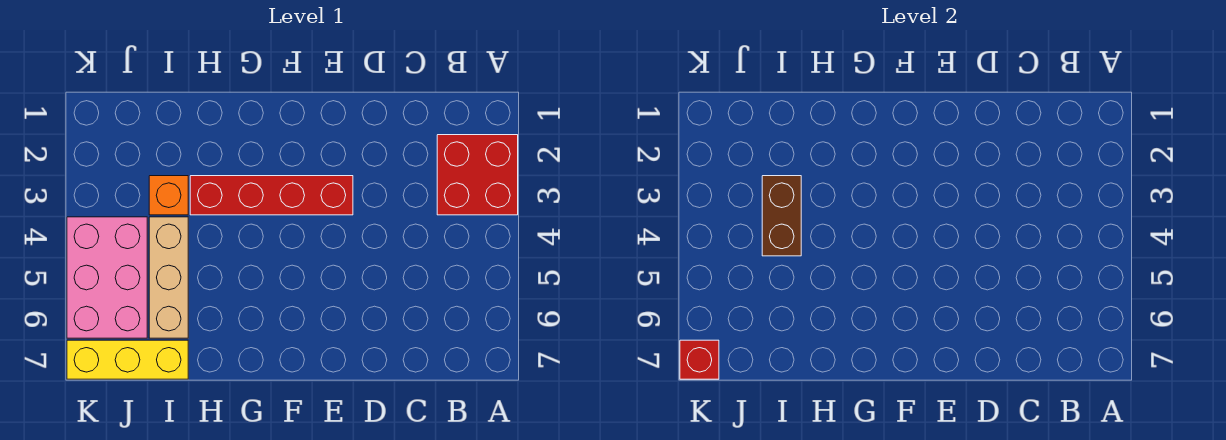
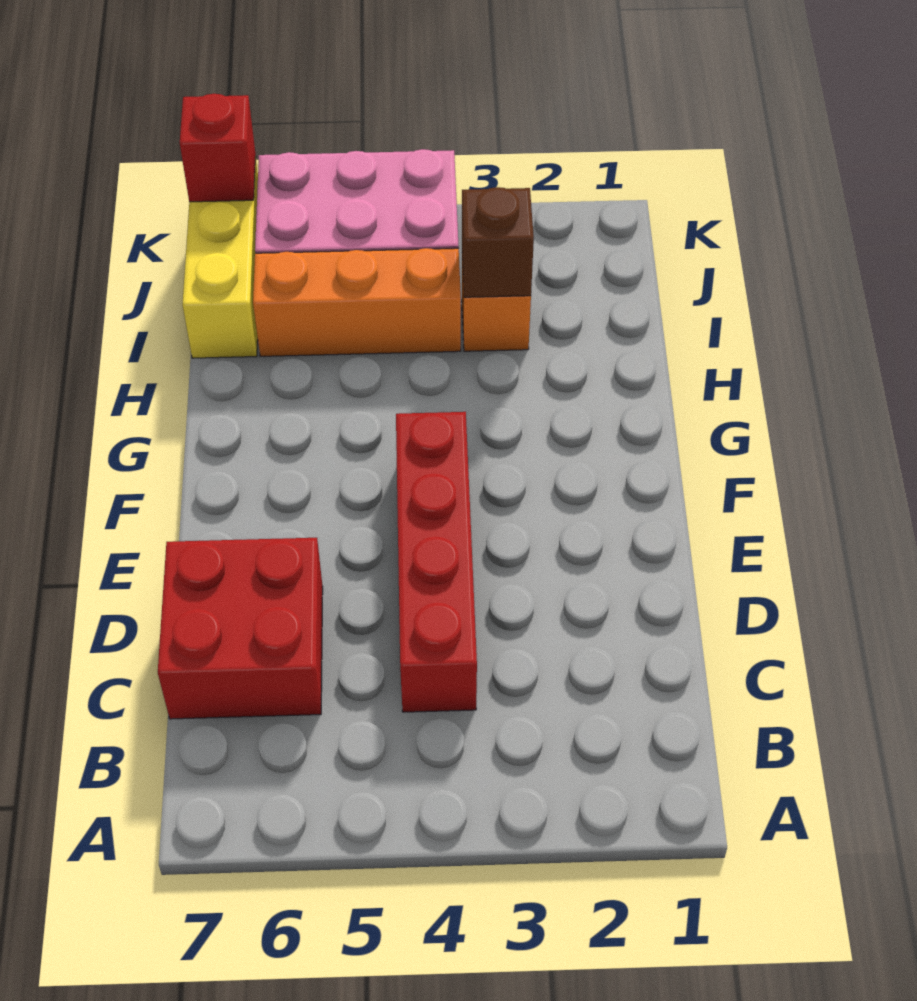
red 2x2 brick [437,135,518,215] -> red 2x2 brick moved to [158,538,323,719]
red 1x4 brick [190,176,353,215] -> red 1x4 brick moved to [396,412,477,712]
brown 1x2 brick [762,176,801,256] -> brown 1x1 brick [462,187,534,297]
tan 1x3 brick [149,217,188,338] -> orange 1x3 brick [253,248,461,356]

